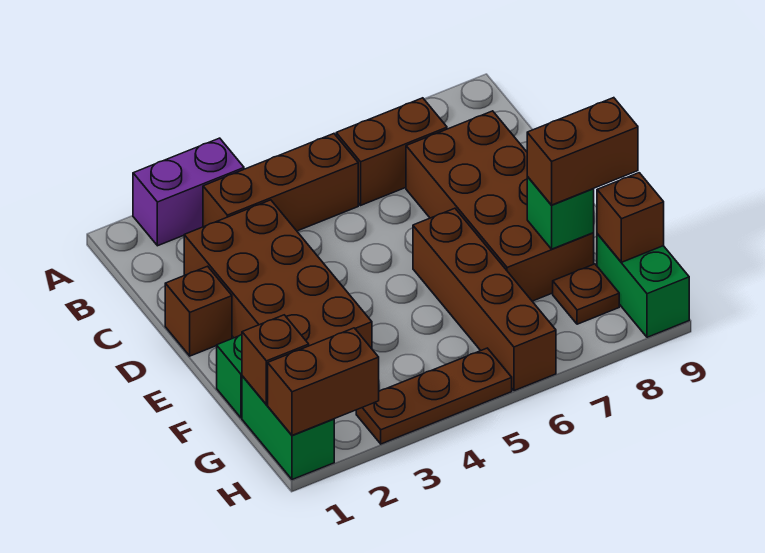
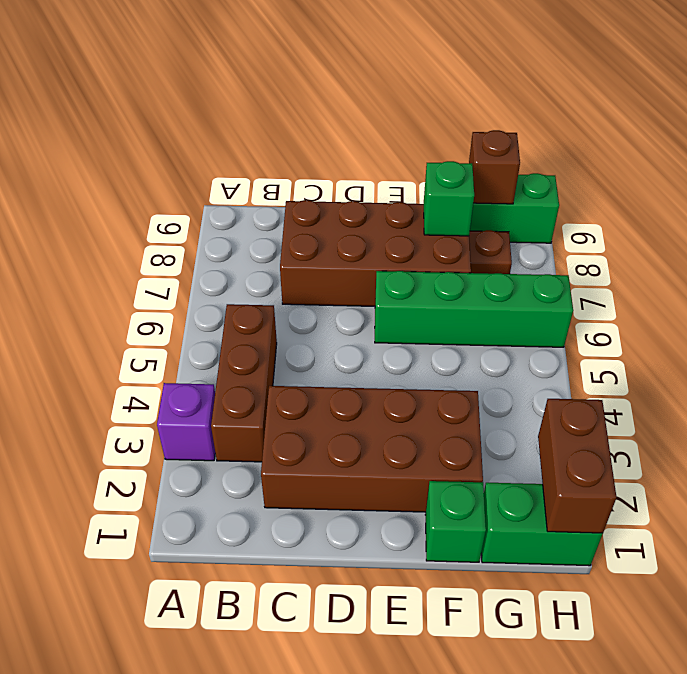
purple 1x2 brick [133,138,244,246] -> purple 1x1 brick [157,383,215,461]
brown 1x2 brick [336,98,447,205] -> none
brown 1x1 brick [165,266,232,356] -> none
brown 1x4 brick [413,208,556,391] -> green 1x4 brick [375,271,573,347]
brown 1x2 brick [527,98,638,205] -> none
brown 1x1 brick [242,315,309,405] -> none
brown 1x3 plate [356,348,512,444] -> none

